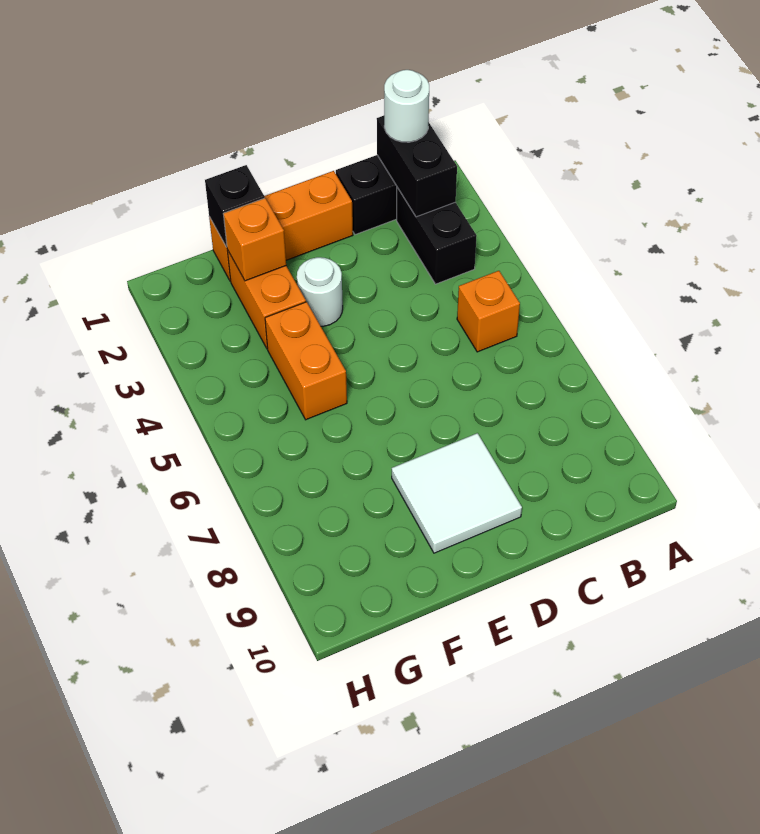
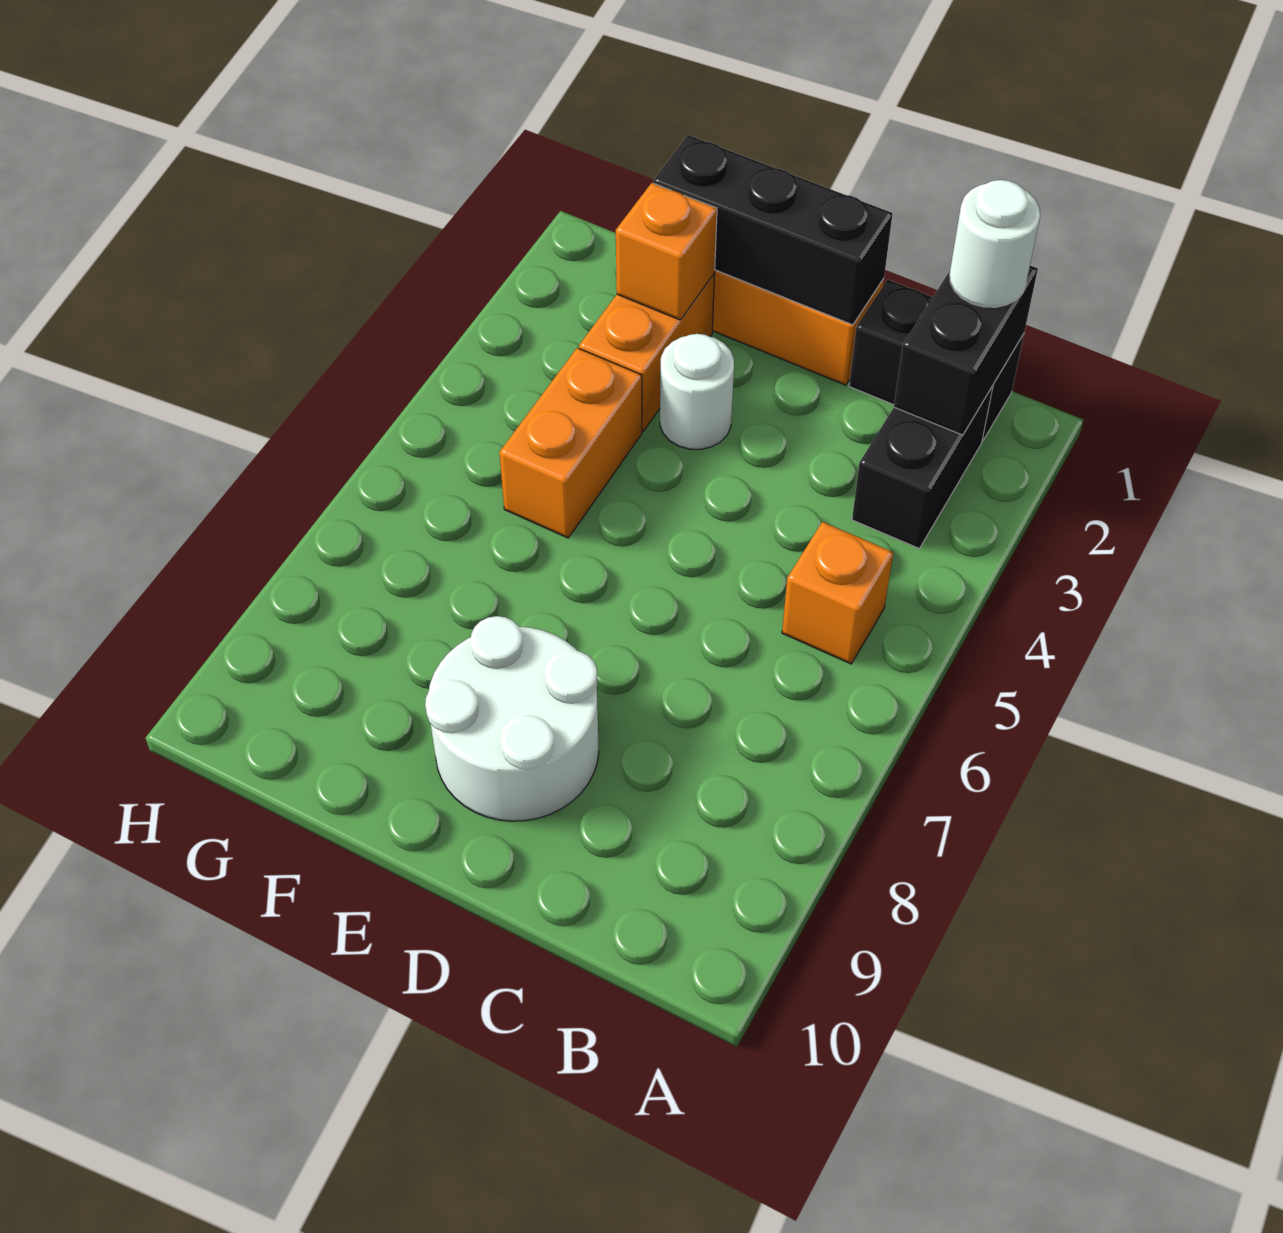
white 2x2 tile [392,433,522,553] -> white 2x2 round brick [425,616,599,821]
black 1x1 brick [205,165,265,247] -> black 1x3 brick [653,135,893,325]

